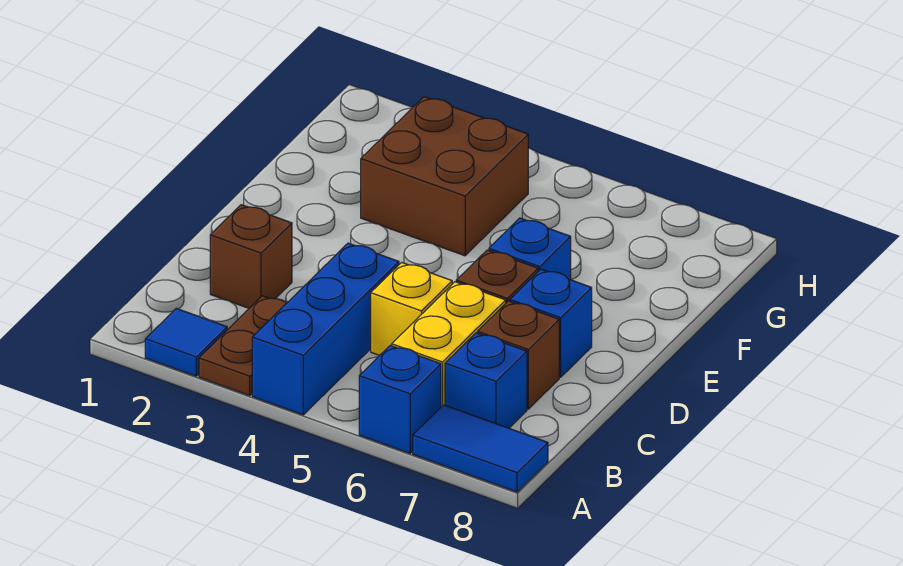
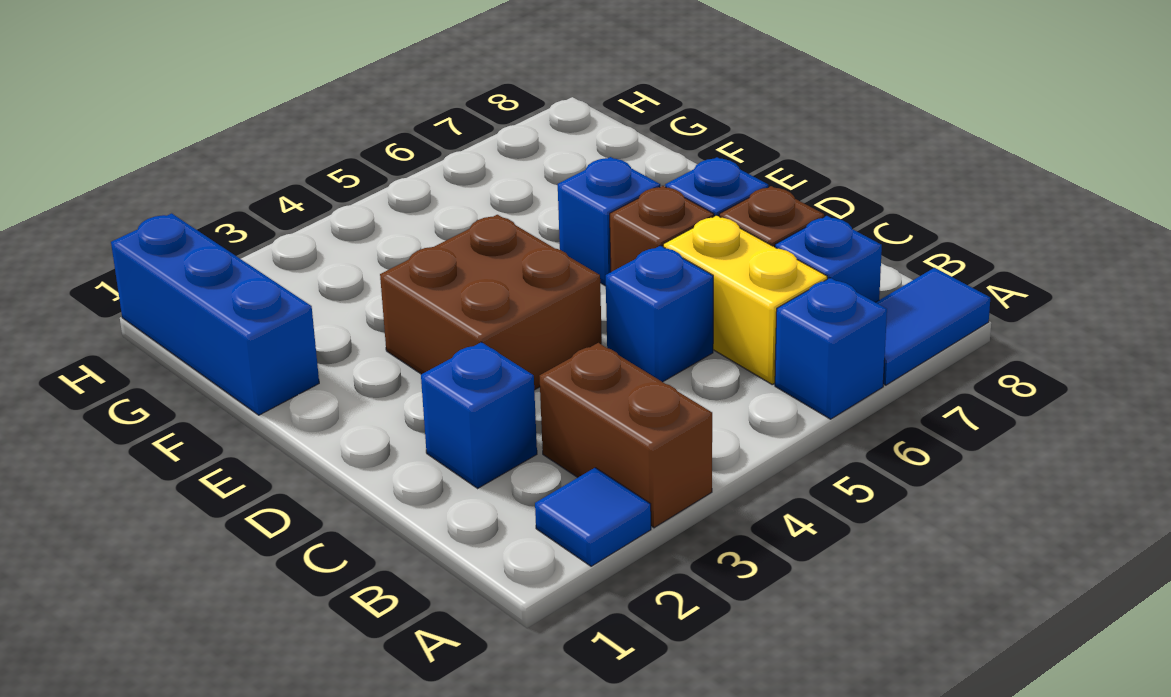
brown 1x2 plate [199,296,287,396] -> brown 1x2 brick [540,343,712,528]
blue 1x3 brick [252,243,399,415] -> blue 1x3 brick moved to [111,213,319,415]
brown 1x1 brick [210,205,292,308] -> blue 1x1 brick [421,342,537,488]
yellow 1x1 brick [371,262,452,356] -> blue 1x1 brick [606,245,713,382]
brown 2x2 brick [361,97,528,256] -> brown 2x2 brick moved to [380,215,602,390]

